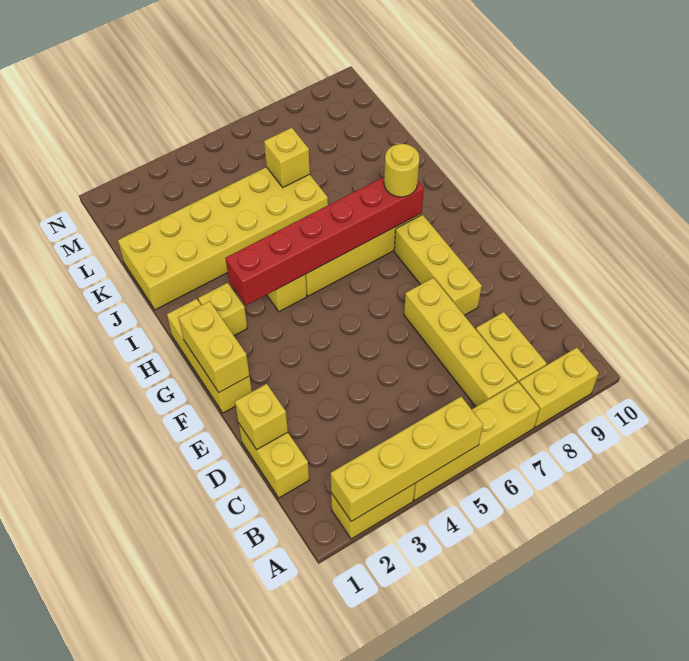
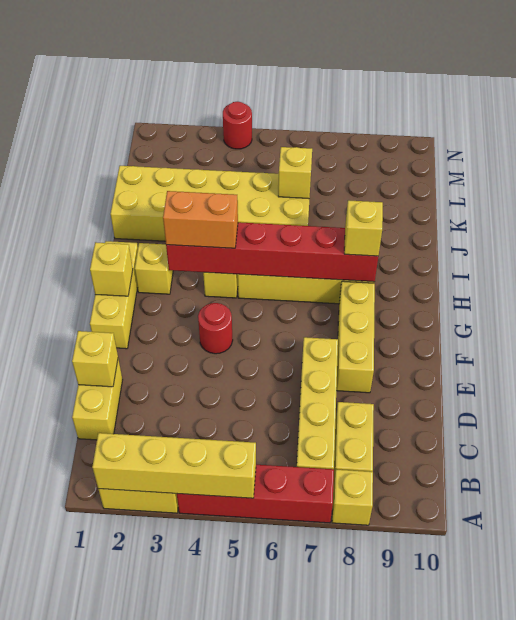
yellow 1x4 brick [414,382,540,500] -> red 1x4 brick [177,465,334,523]
yellow 1x2 brick [519,348,599,427] -> yellow 1x1 brick [332,469,373,525]
yellow 1x2 brick [179,301,250,392] -> yellow 1x1 brick [90,242,133,296]
none -> red 1x1 round brick [198,303,233,354]
none -> orange 1x2 brick [163,191,238,248]
yellow 1x1 round brick [384,144,419,197] -> yellow 1x1 brick [344,200,383,256]
none -> red 1x1 round brick [223,102,252,149]

